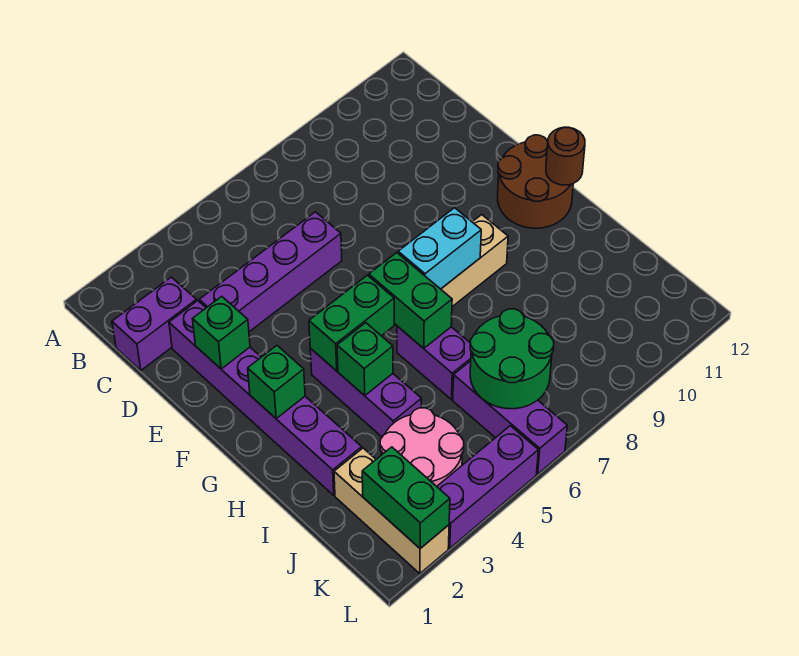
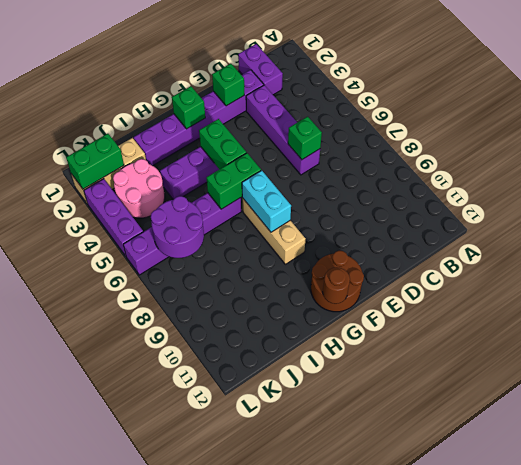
green 1x1 brick [337,323,393,396] -> green 1x1 brick moved to [288,117,322,160]
green 2x2 round brick [470,309,554,409] -> purple 2x2 round brick [151,196,204,258]

